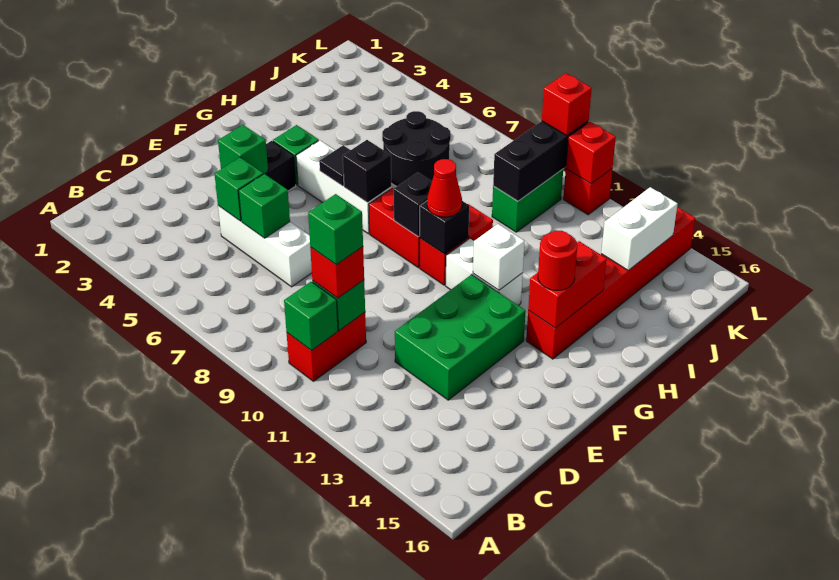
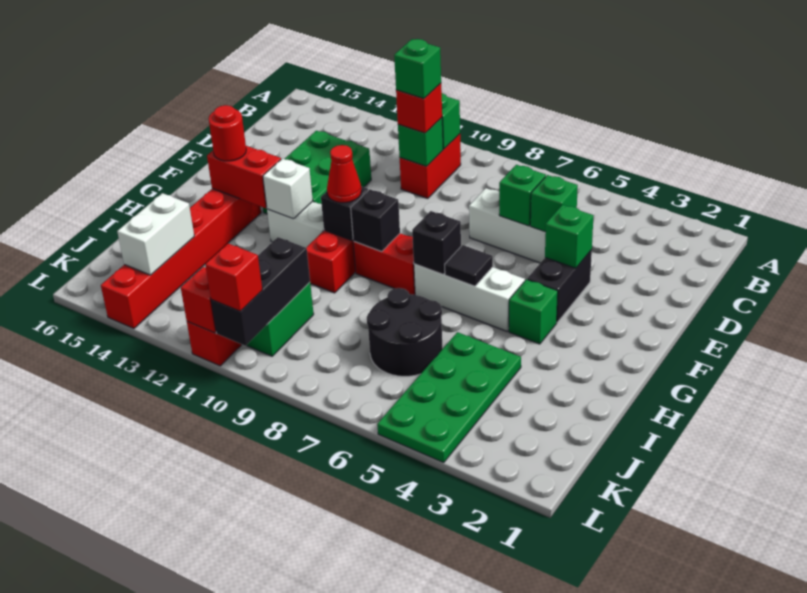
red 1x2 brick [528,241,607,328] -> red 1x2 brick turned to [207,146,281,208]
none -> green 2x4 plate [377,332,521,462]

